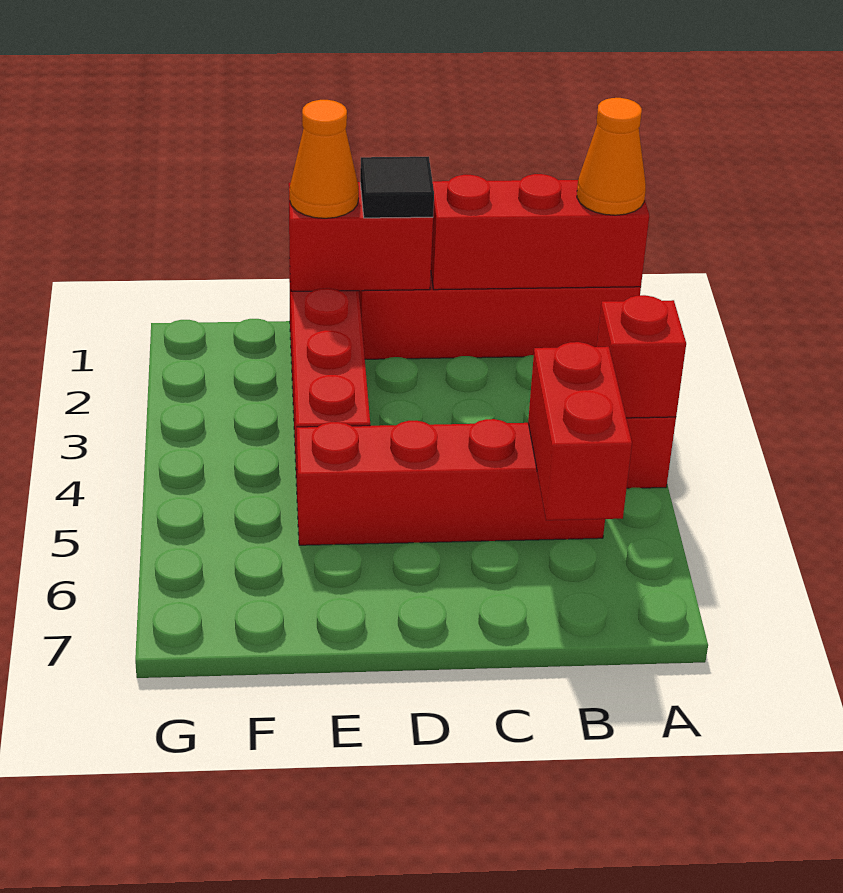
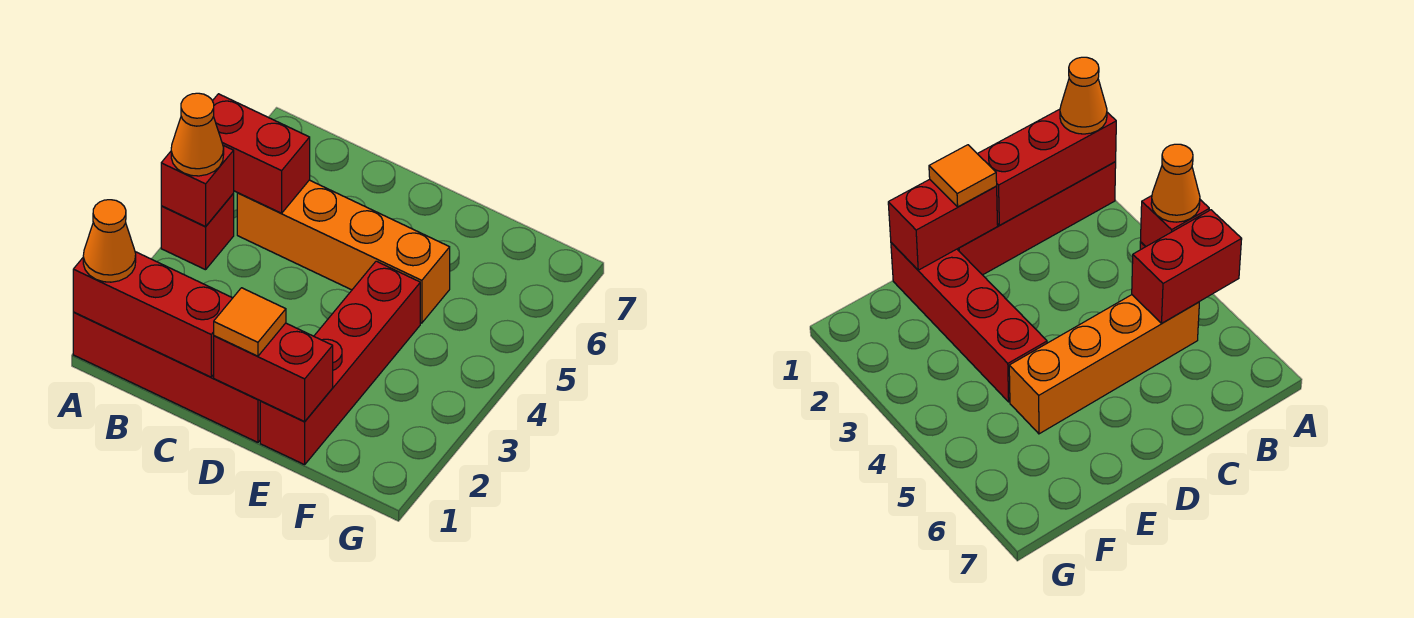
red 1x4 brick [297,419,605,545] -> orange 1x4 brick [237,180,450,323]
red 1x2 brick [528,342,632,520] -> red 1x2 brick turned to [213,94,310,213]
black 1x1 tile [360,157,434,218] -> orange 1x1 tile [214,288,286,356]
orange 1x1 cone [290,100,359,218] -> orange 1x1 cone moved to [171,93,224,176]

